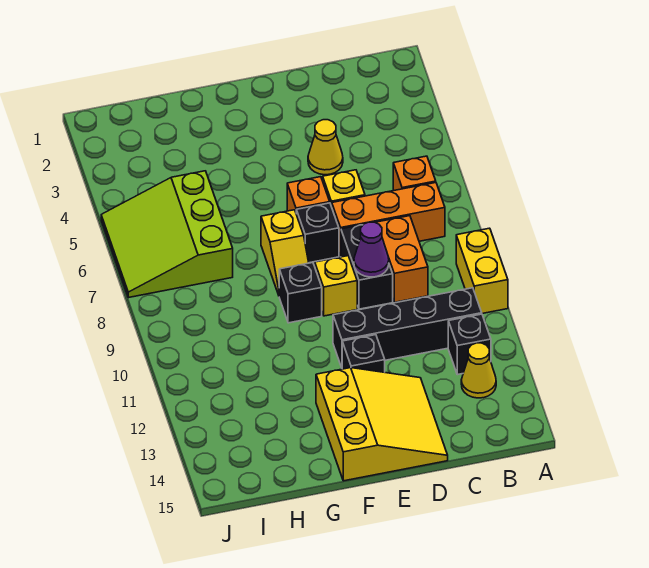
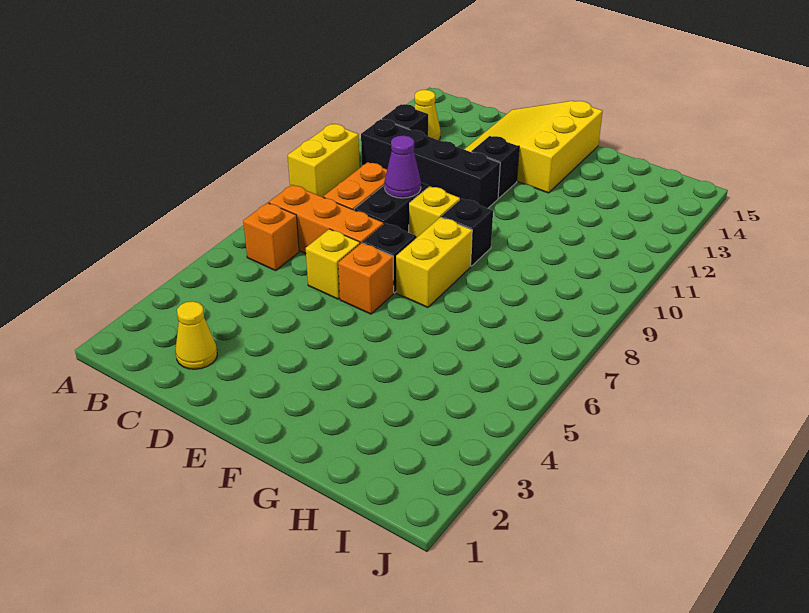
yellow 1x1 cone [308,120,343,175] -> yellow 1x1 cone moved to [176,301,217,369]
yellow 1x2 slope [261,210,309,295] -> yellow 1x2 brick [396,217,472,307]
lime 3x3 slope [101,171,233,298] -> none

